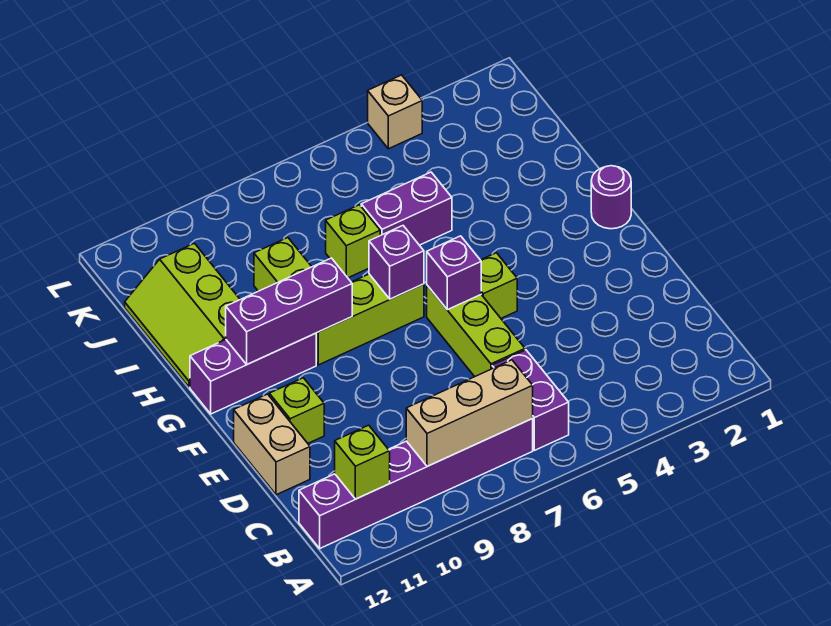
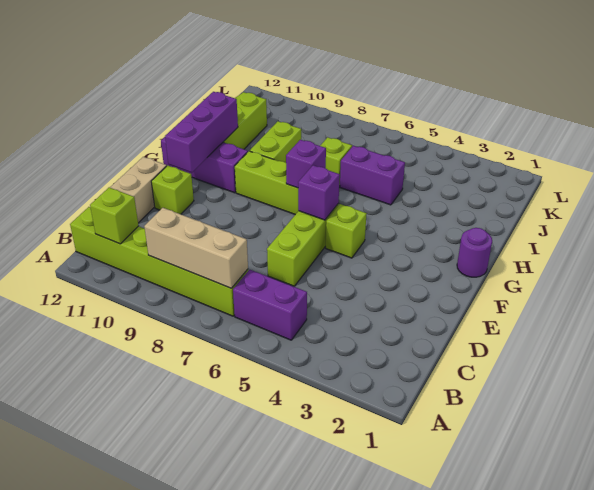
purple 1x2 brick [492,350,569,450] -> purple 1x2 brick turned to [233,270,307,340]
purple 1x6 brick [299,419,533,548] -> lime 1x6 brick [70,207,248,316]
purple 1x3 brick [226,258,352,364] -> purple 1x3 brick turned to [165,92,238,173]
tan 1x1 brick [368,75,422,149] -> none

